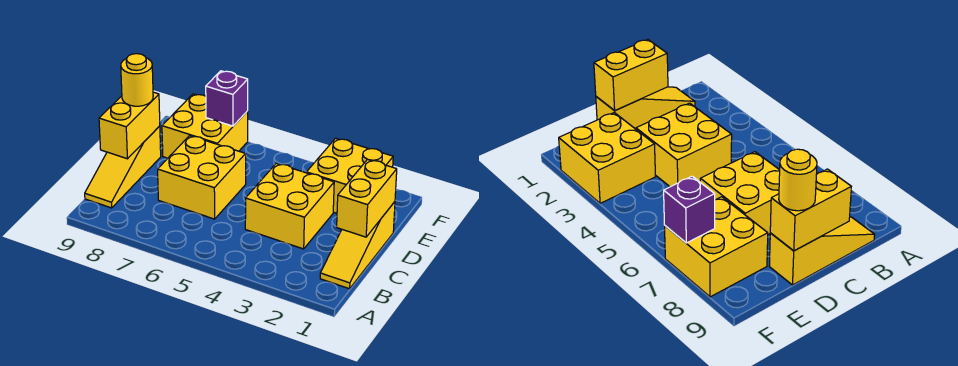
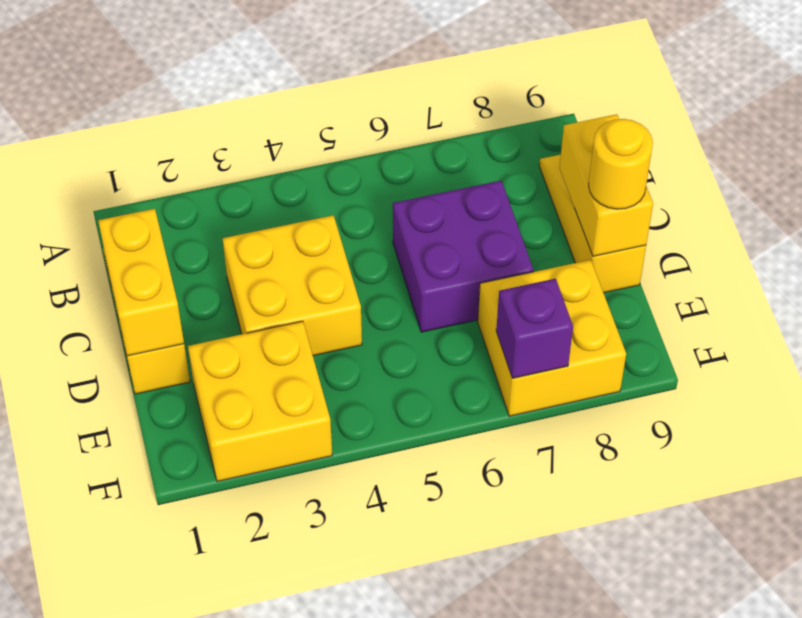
yellow 2x2 brick [158,136,246,219] -> purple 2x2 brick [393,181,533,332]

